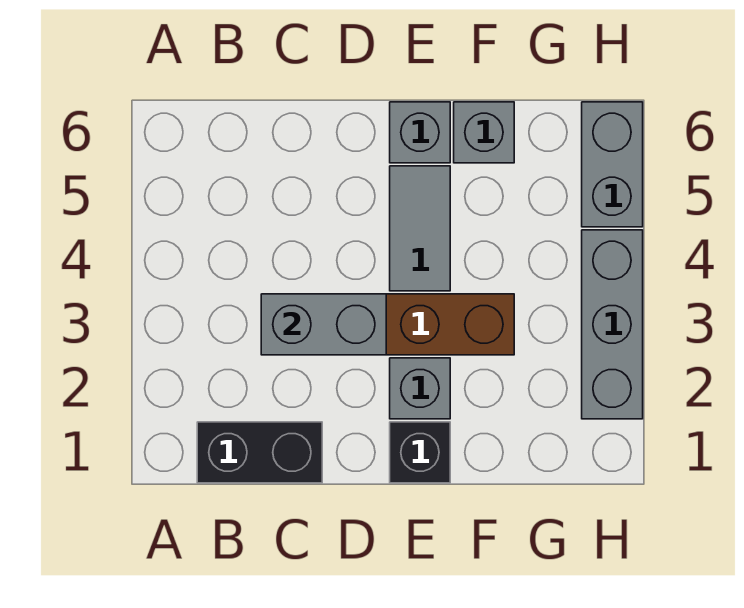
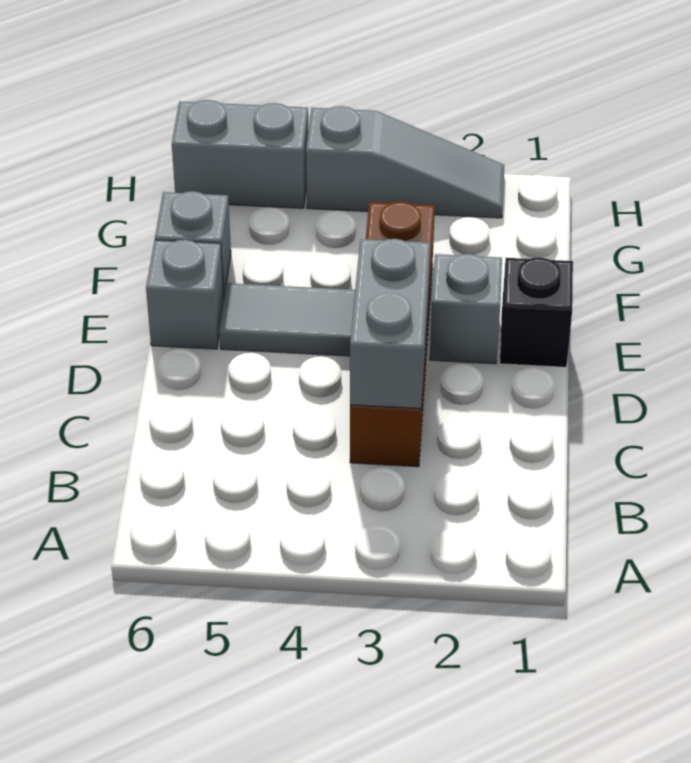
black 1x2 brick [197,422,322,483] -> none
grey 1x3 brick [582,230,643,419] -> grey 1x3 slope [306,106,504,218]

